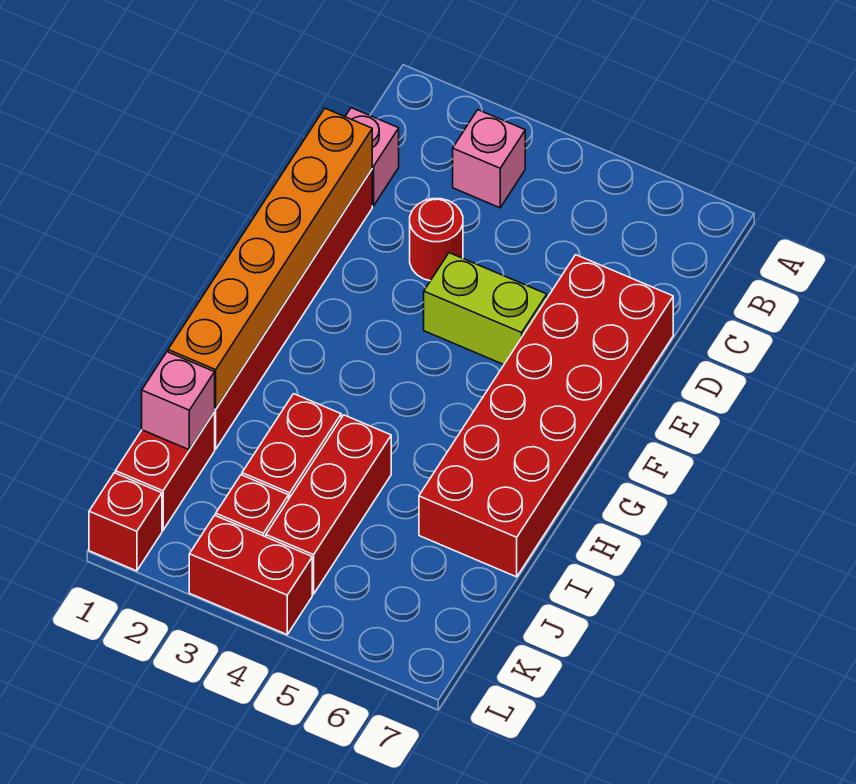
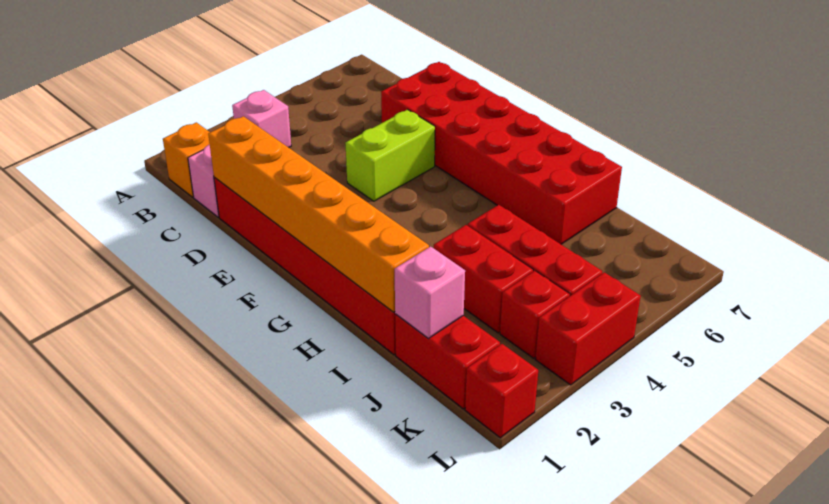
none -> orange 1x1 brick [163,122,210,197]
red 1x1 round brick [410,199,463,281] -> none

